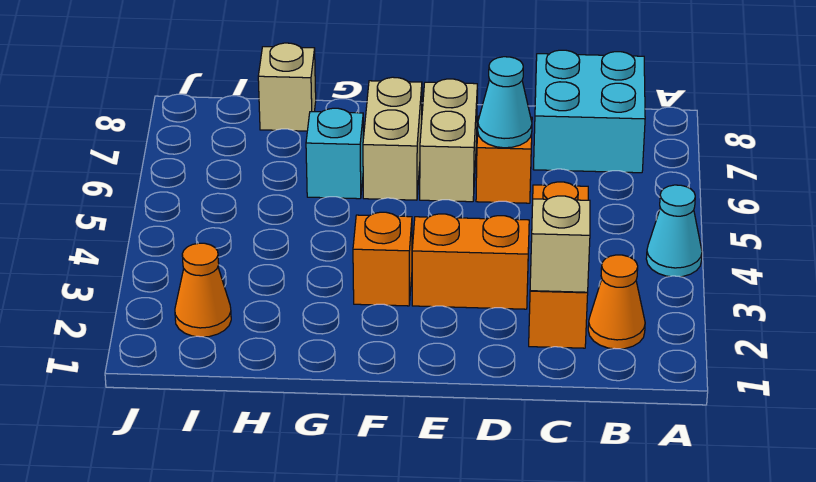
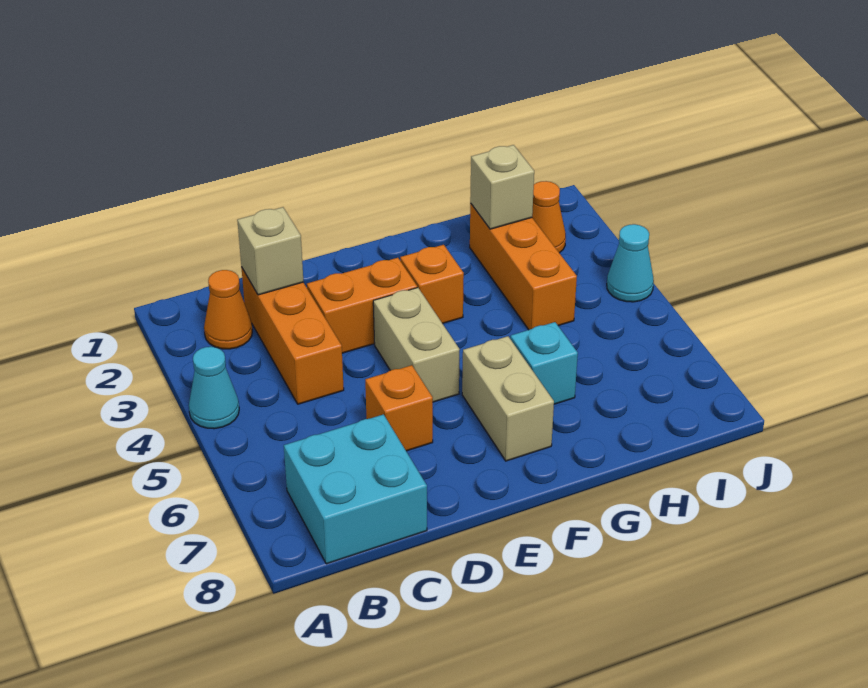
cyan 1x1 cone [478,57,532,148] -> cyan 1x1 cone moved to [607,224,654,302]
tan 1x2 brick [420,79,477,202] -> tan 1x2 brick moved to [373,288,460,402]
none -> orange 1x3 brick [470,203,577,330]
tan 1x1 brick [258,43,316,131] -> tan 1x1 brick moved to [470,145,534,229]

